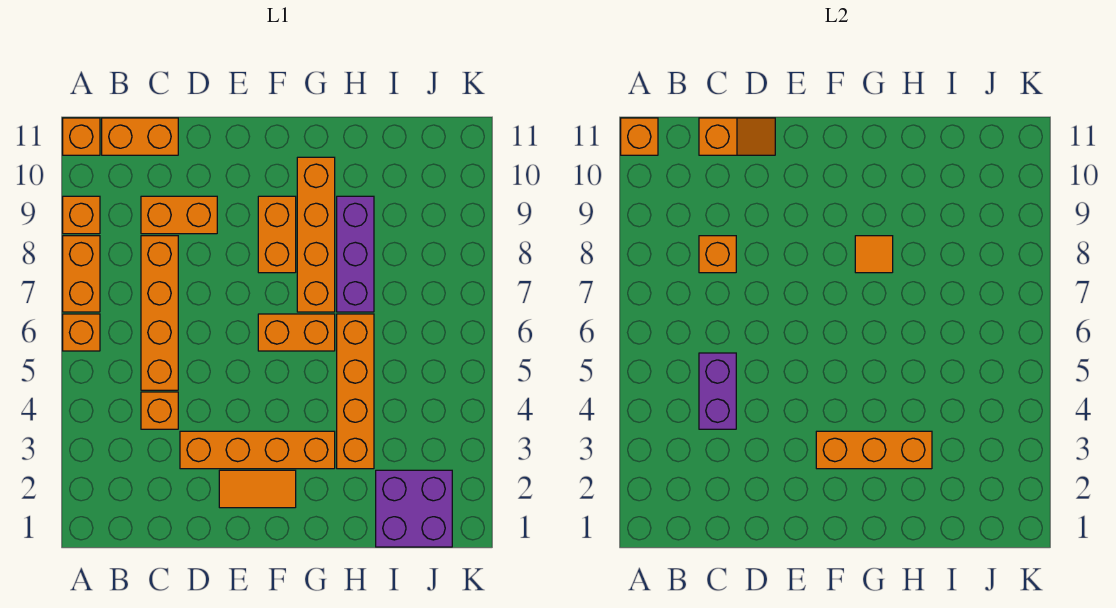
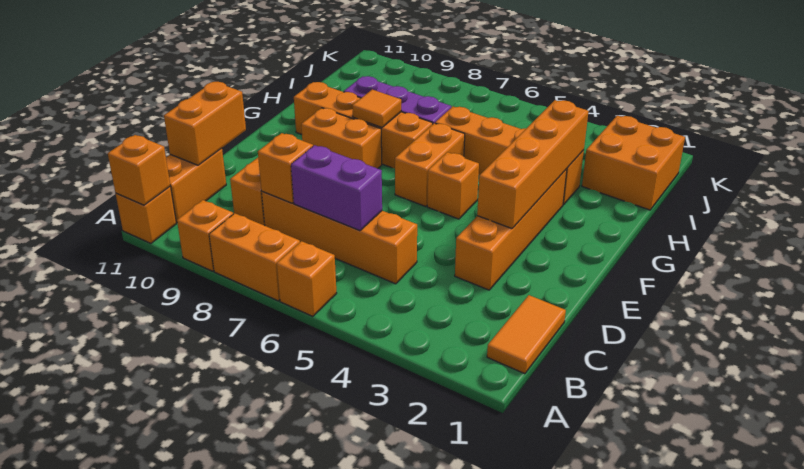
orange 1x1 brick [141,392,178,429] -> orange 1x1 brick moved to [427,152,479,219]
purple 1x2 brick [699,353,736,429] -> purple 1x2 brick moved to [291,145,382,231]
orange 1x2 slope [699,118,775,155] -> orange 1x2 brick [164,82,246,165]
orange 1x2 tile [219,470,296,508] -> orange 1x2 tile moved to [487,295,566,374]
orange 1x3 brick [816,431,932,469] -> orange 1x4 brick [477,100,589,229]
purple 2x2 brick [376,470,452,547] -> orange 2x2 brick [582,116,685,210]

